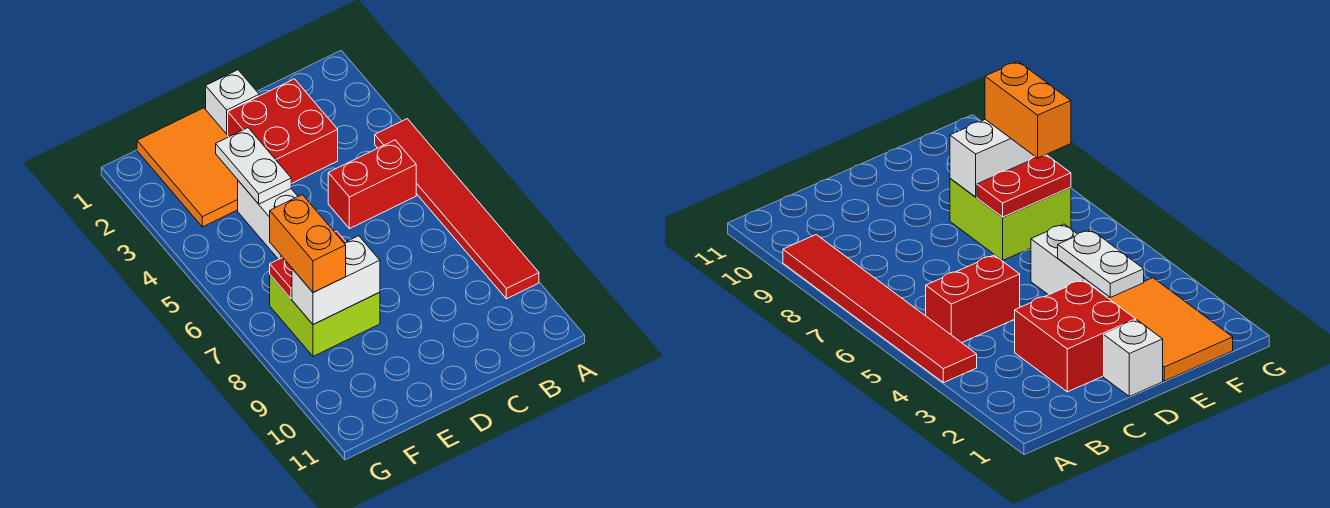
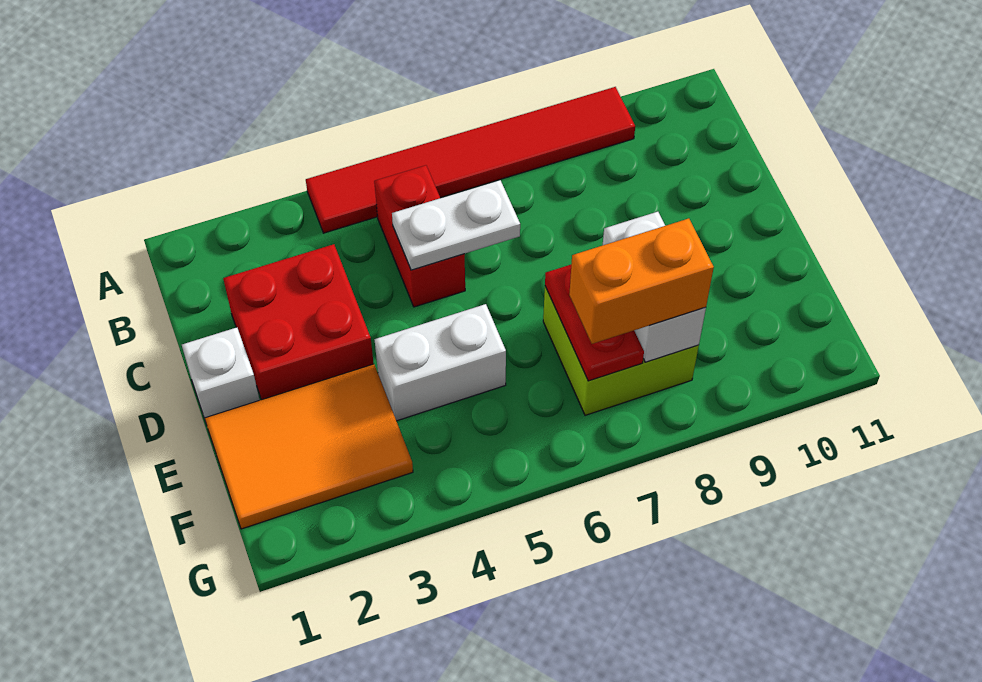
white 1x2 plate [216,128,291,204] -> white 1x2 plate moved to [392,180,520,270]

